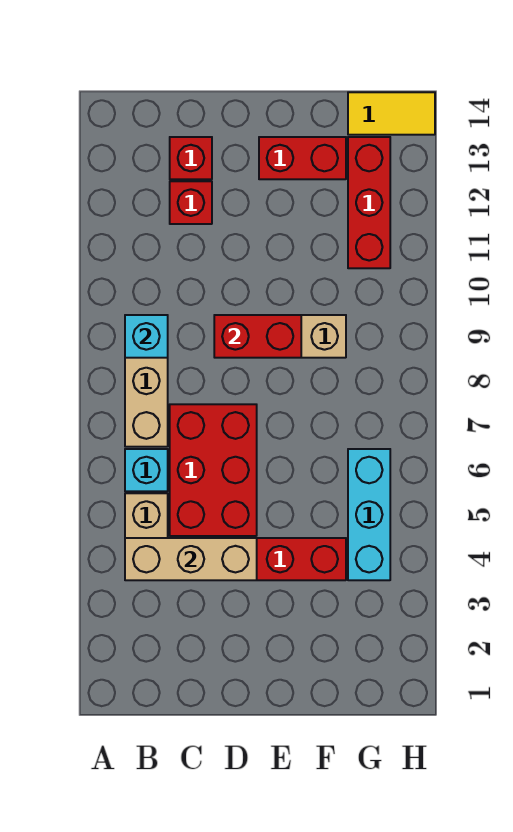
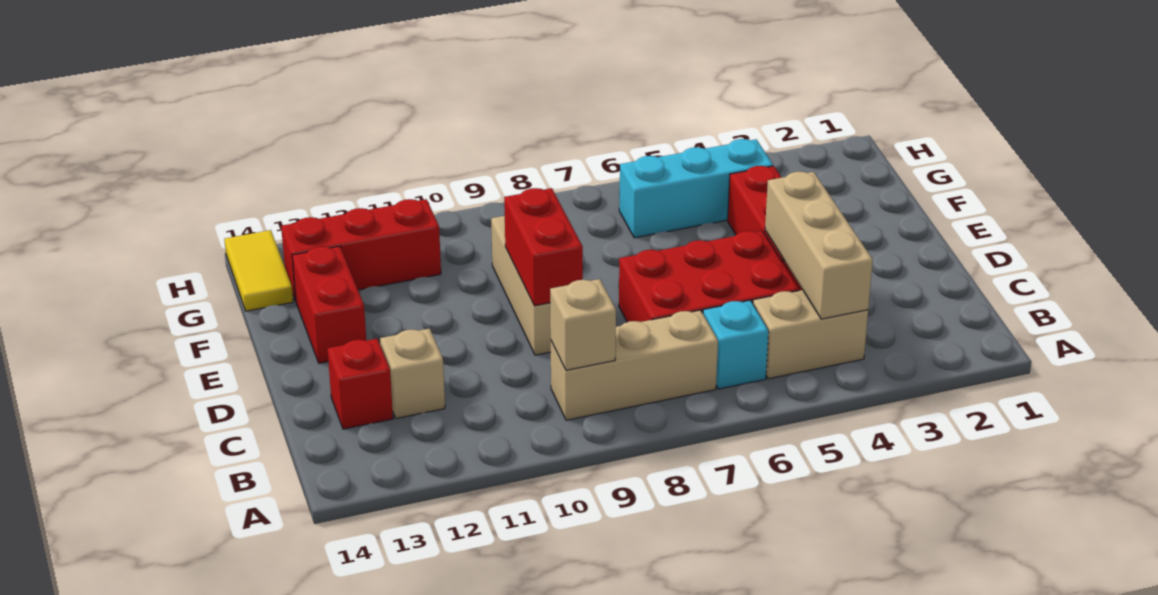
cyan 1x1 brick [125,315,168,358] -> tan 1x1 brick [550,279,616,370]
red 1x1 brick [170,181,212,224] -> tan 1x1 brick [380,328,445,418]

